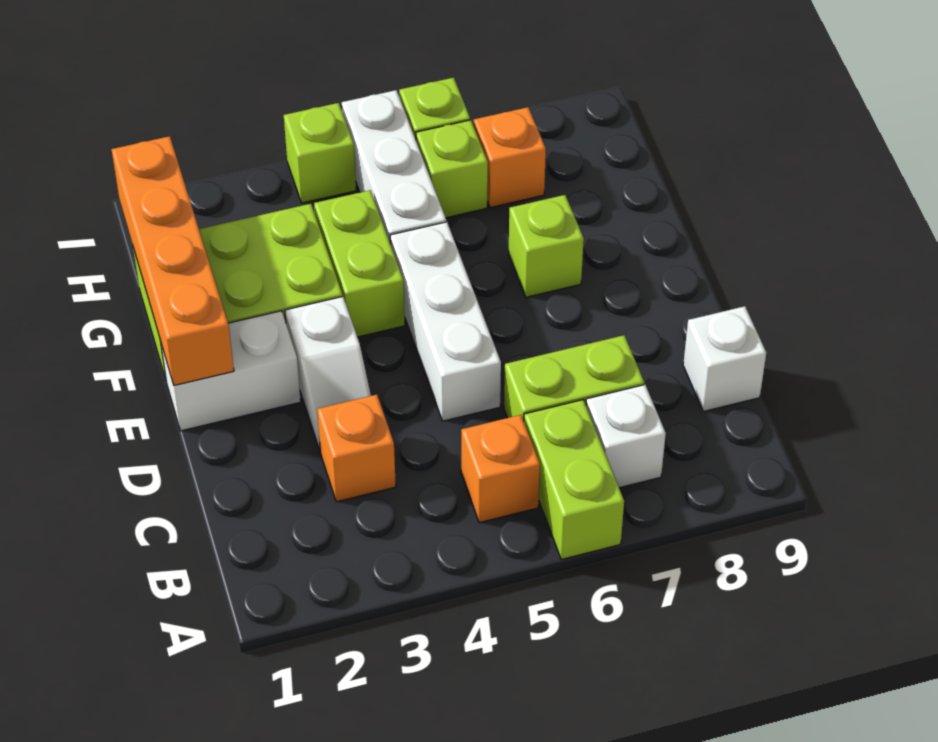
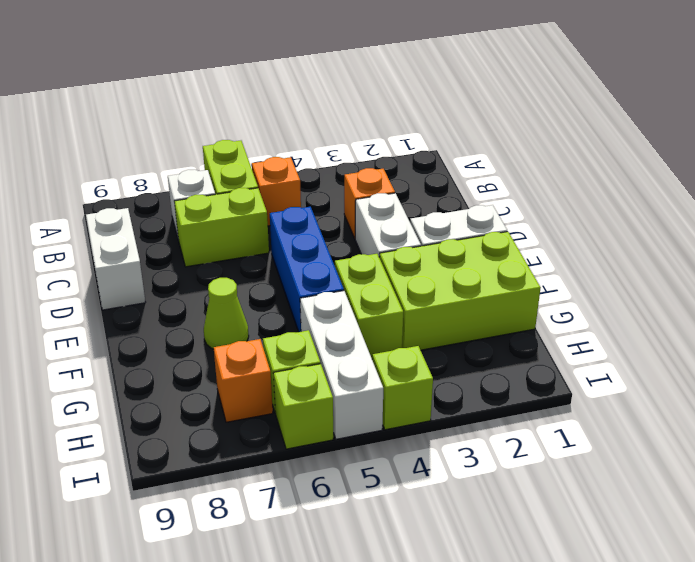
white 1x1 brick [683,306,766,411] -> white 1x2 brick [86,208,146,310]
white 1x2 slope [285,297,371,450] -> white 1x2 brick [355,193,421,256]
white 1x3 brick [390,222,501,421] -> blue 1x3 brick [270,207,344,332]
orange 1x4 brick [111,136,234,385] -> none
lime 1x1 brick [509,195,584,297] -> lime 1x1 cone [204,278,249,349]

